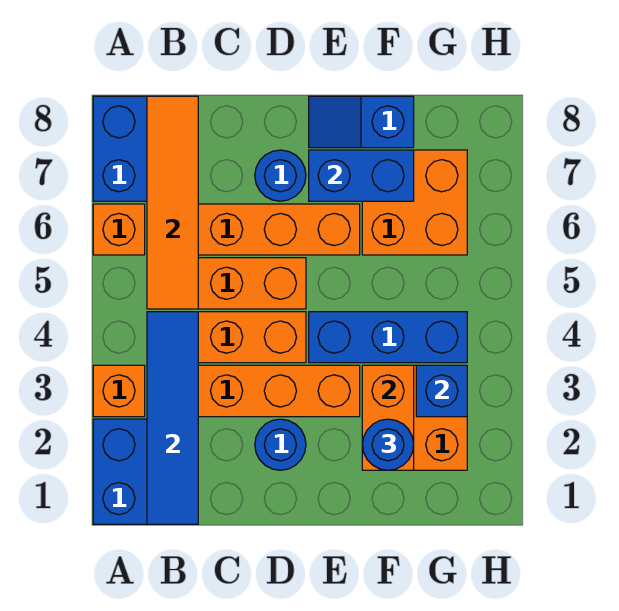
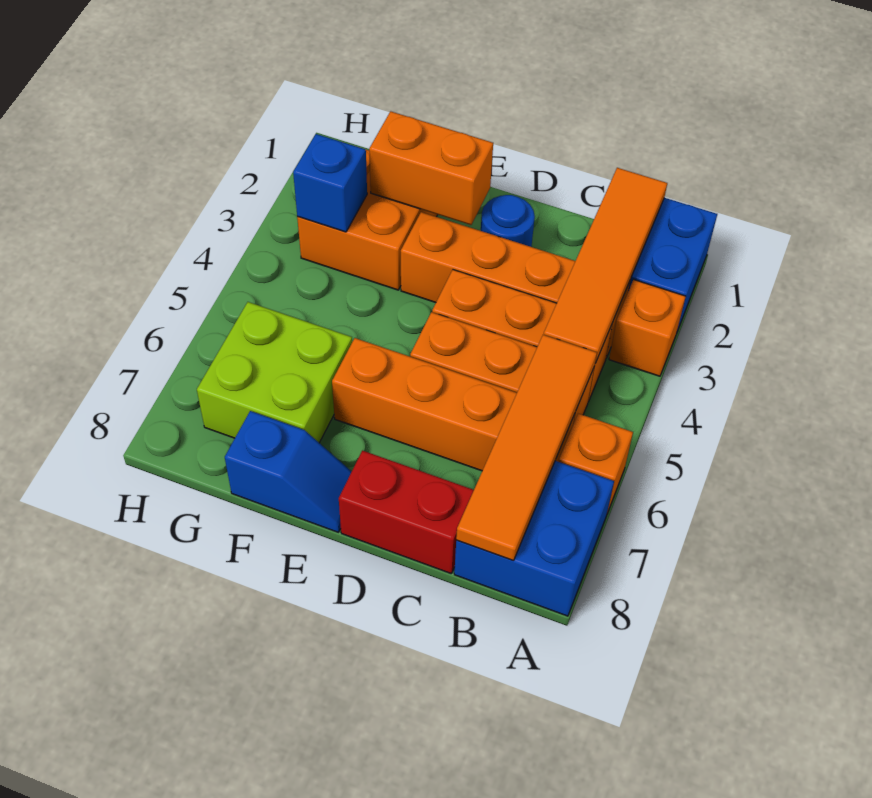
blue 1x4 tile [147,312,198,524] -> orange 1x4 tile [544,168,667,363]
none -> red 1x2 brick [339,451,474,573]
blue 1x1 round brick [255,150,306,201] -> none
blue 1x3 brick [309,312,467,363] -> none
blue 1x2 brick [309,150,414,201] -> none
orange 1x2 brick [362,365,414,470] -> orange 1x2 brick turned to [369,111,493,225]
blue 1x1 round brick [362,419,414,470] -> none
orange 2x2 brick [362,150,467,255] -> lime 2x2 brick [197,302,352,443]

